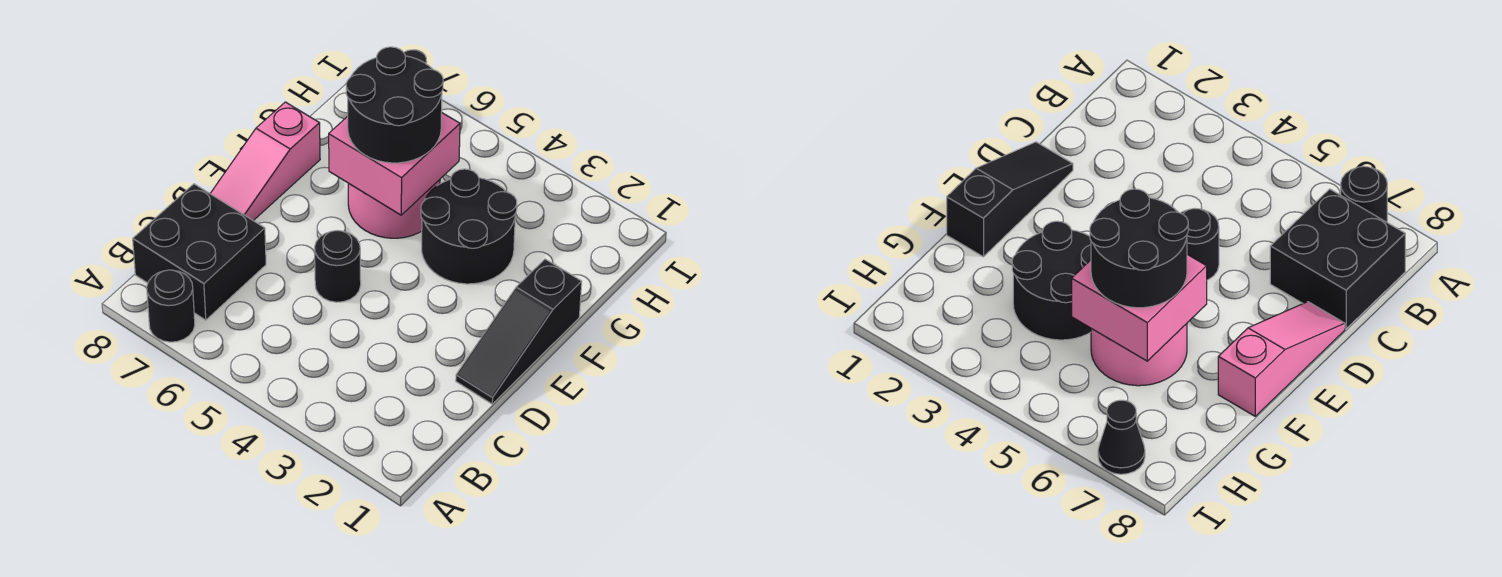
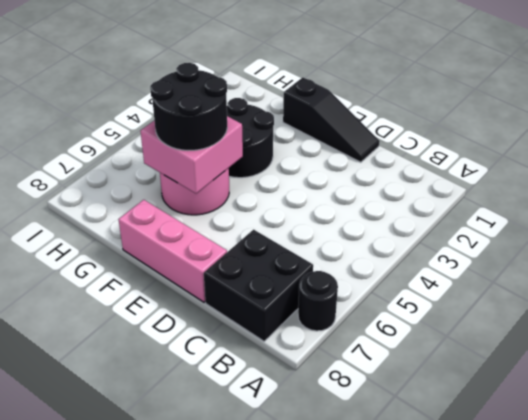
black 1x1 round brick [315,230,361,302] -> none
pink 1x3 slope [210,102,320,221] -> pink 1x3 brick [118,200,227,302]
black 1x1 cone [1098,400,1145,474] -> none

